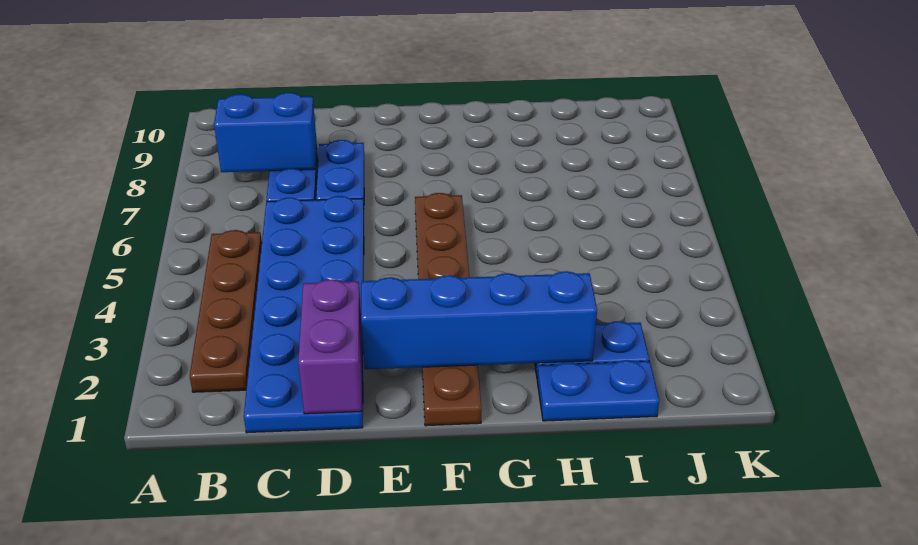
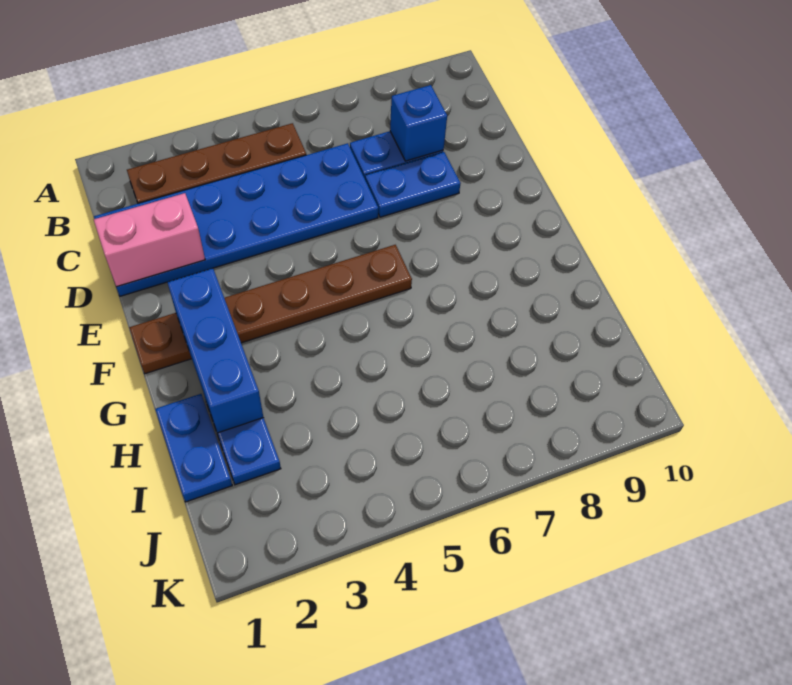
blue 1x2 brick [214,93,317,172] -> blue 1x1 brick [390,85,447,161]
purple 1x2 brick [298,279,362,414] -> pink 1x2 brick [94,193,205,287]
blue 1x4 brick [361,271,597,369] -> blue 1x3 brick [167,268,263,433]

